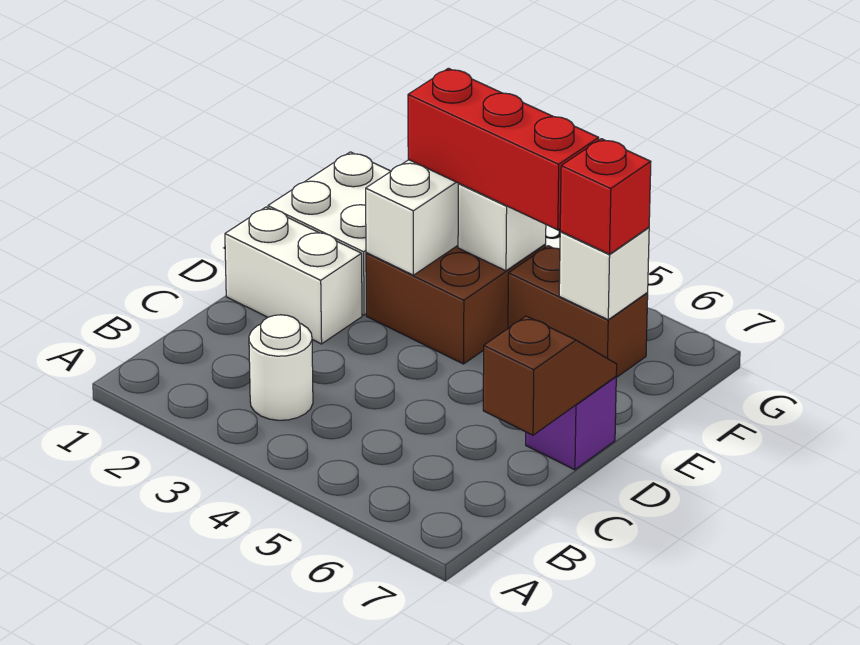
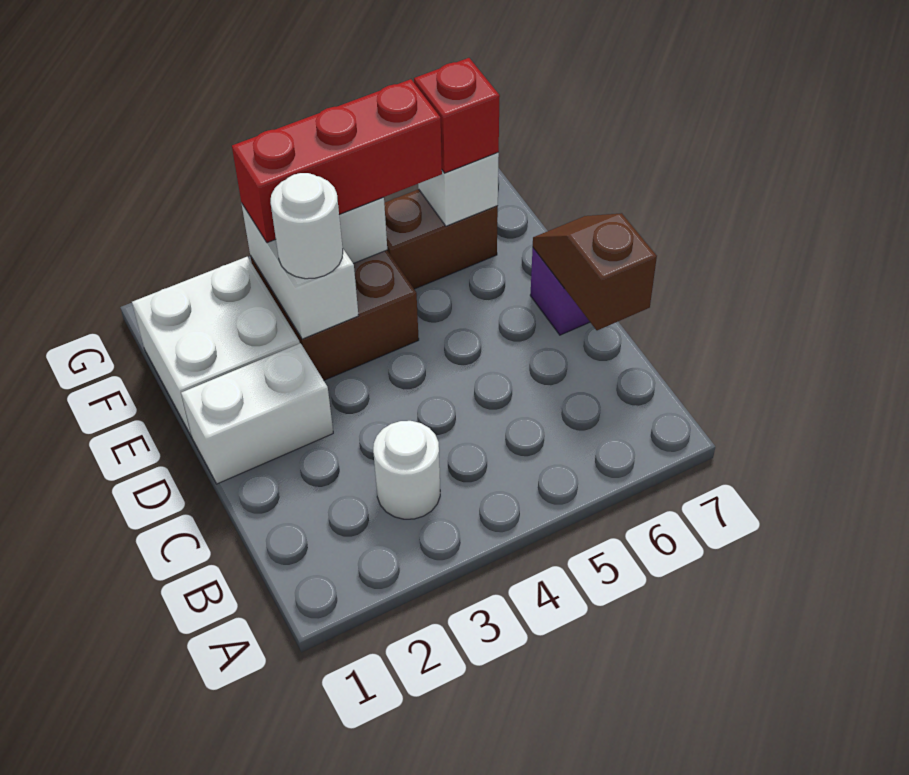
none -> white 1x1 round brick [271,173,343,279]

